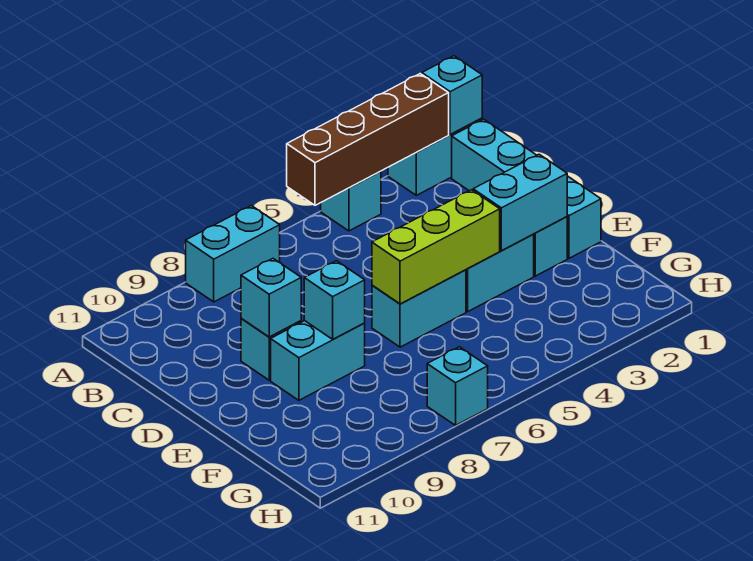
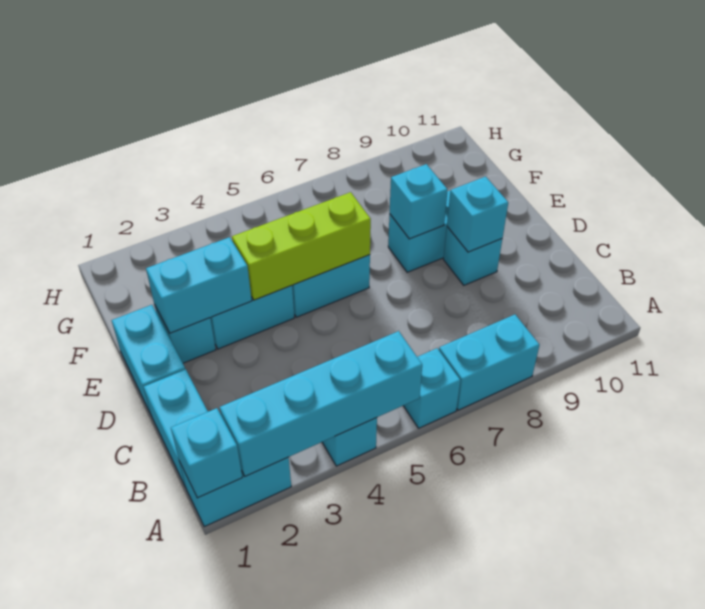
brown 1x4 brick [287,74,449,205] -> cyan 1x4 brick [220,331,422,476]
cyan 1x1 brick [427,347,488,425] -> cyan 1x1 brick moved to [403,348,460,428]

